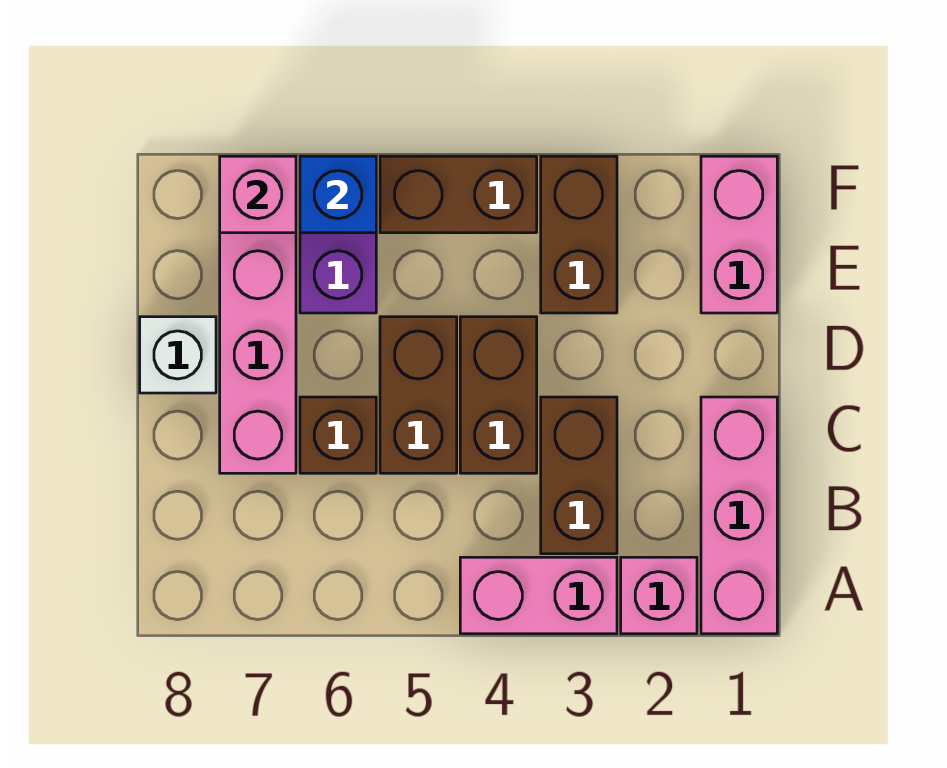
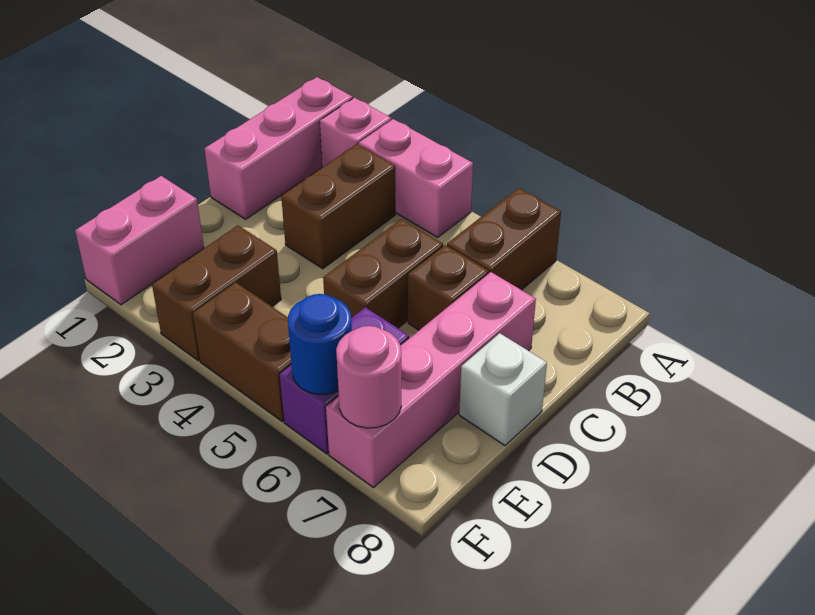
brown 1x2 brick [460,317,537,473] -> brown 1x2 brick moved to [447,188,561,290]
blue 1x1 brick [300,156,376,233] -> blue 1x1 round brick [288,294,352,395]
pink 1x1 brick [220,156,296,233] -> pink 1x1 round brick [336,326,401,428]

